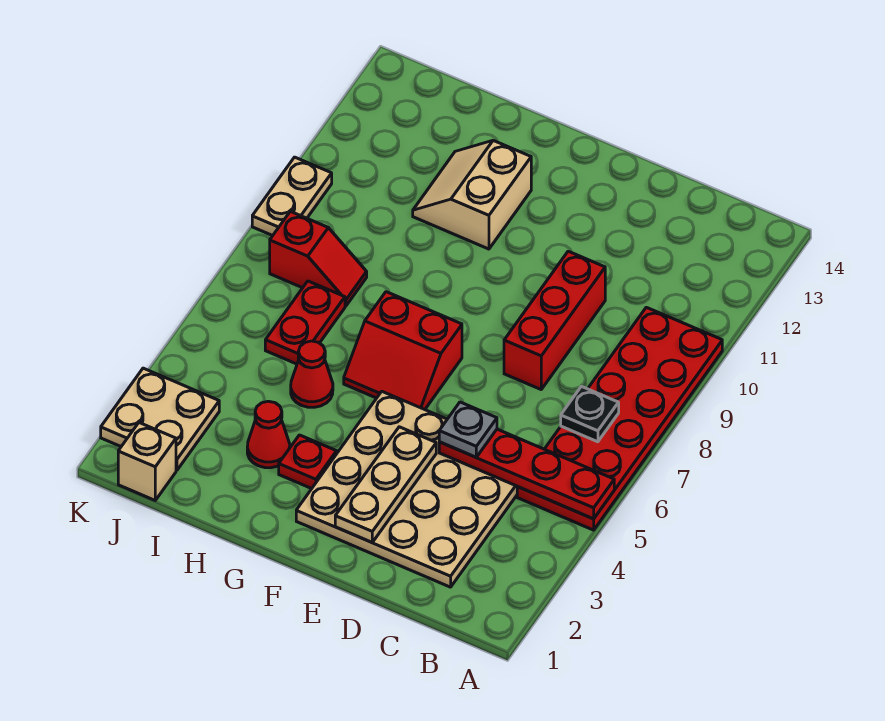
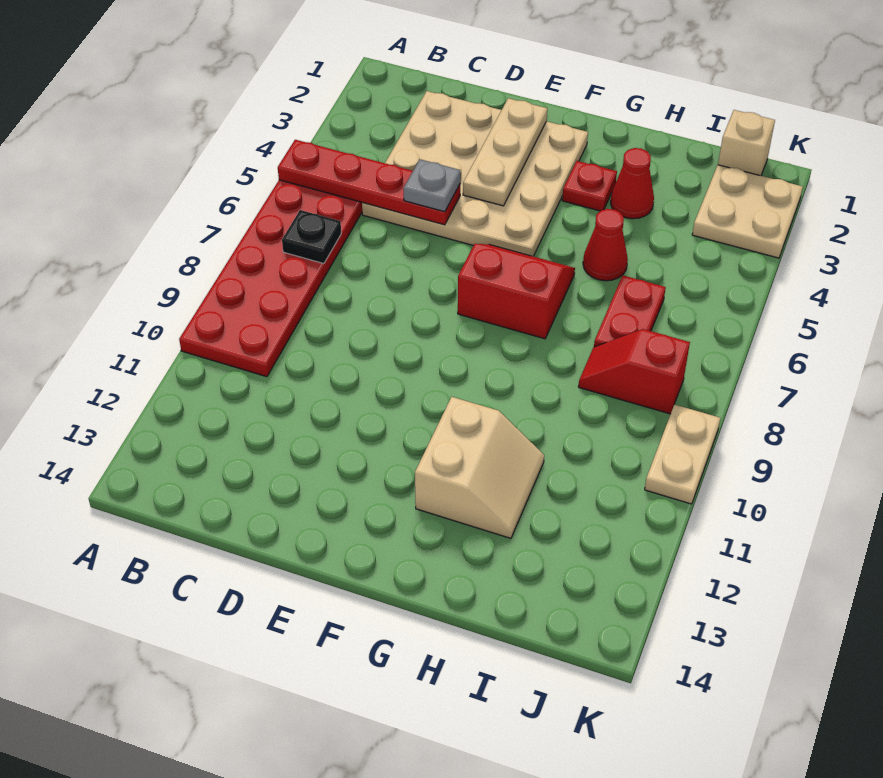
red 1x3 brick [504,251,605,389] -> none

